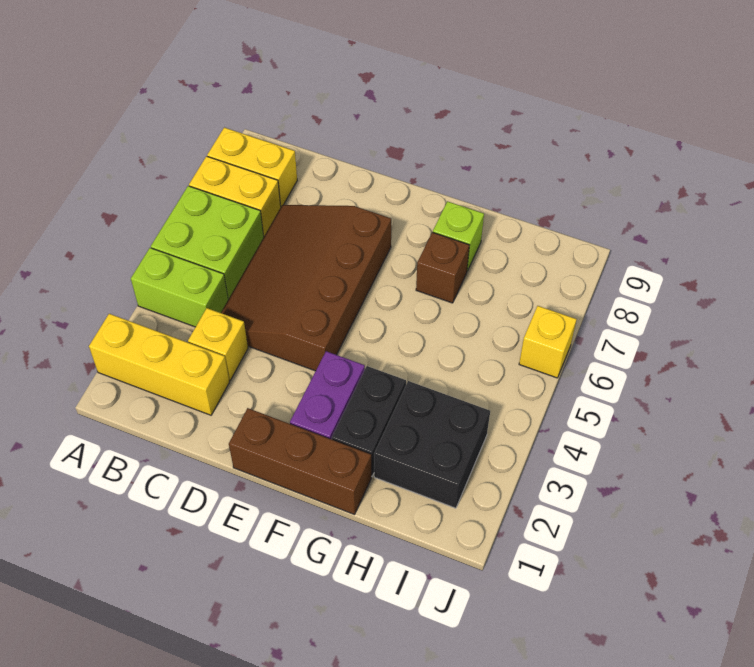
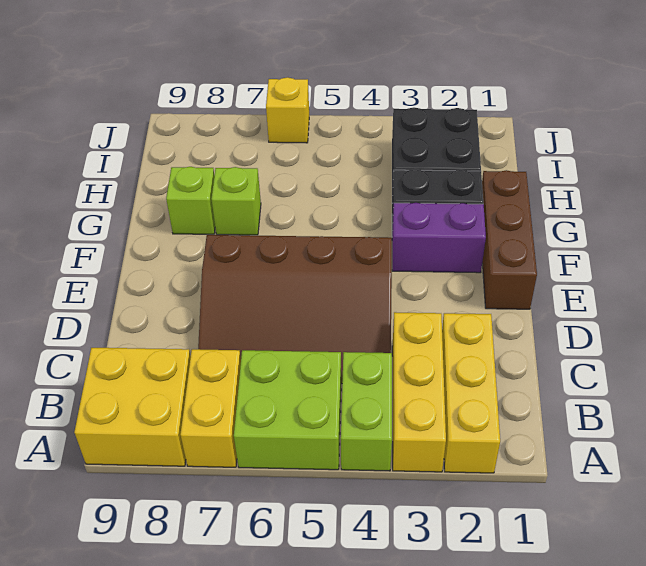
yellow 1x2 brick [207,127,297,206] -> yellow 2x2 brick [74,348,191,466]
yellow 1x1 brick [188,308,248,380] -> yellow 1x3 brick [392,312,446,472]
brown 1x1 brick [416,232,469,303] -> lime 1x1 brick [211,167,261,235]

